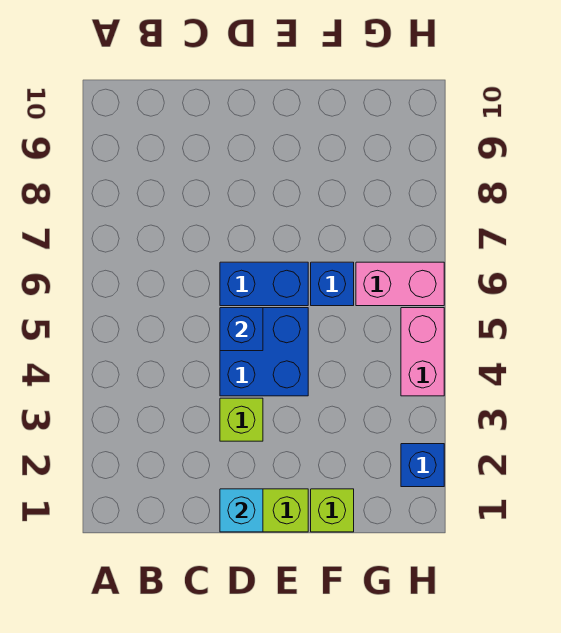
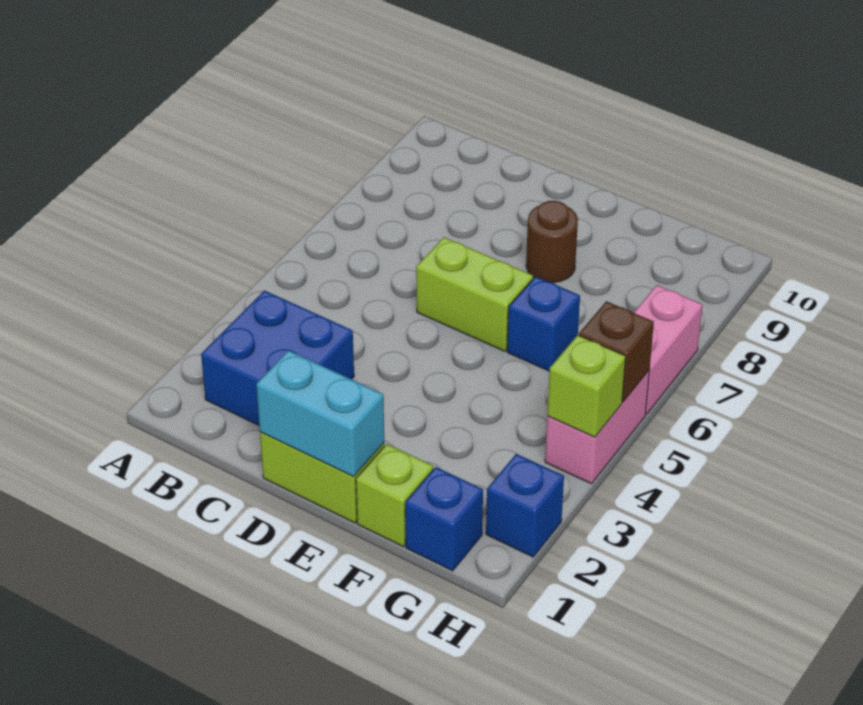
cyan 1x1 brick [220,489,263,532] -> cyan 1x2 brick [256,350,384,477]
lime 1x1 brick [220,398,263,441] -> lime 1x1 brick moved to [547,335,626,437]
blue 2x2 brick [220,308,308,396] -> blue 2x2 brick moved to [201,291,354,425]
blue 1x1 brick [220,308,263,351] -> blue 1x1 brick moved to [405,467,483,571]
blue 1x2 brick [220,262,308,306] -> lime 1x2 brick [416,237,533,351]
none -> brown 1x1 round brick [526,201,578,283]
pink 1x2 brick [356,262,444,306] -> pink 1x2 brick turned to [634,285,702,414]
none -> brown 1x1 brick [579,301,654,402]

